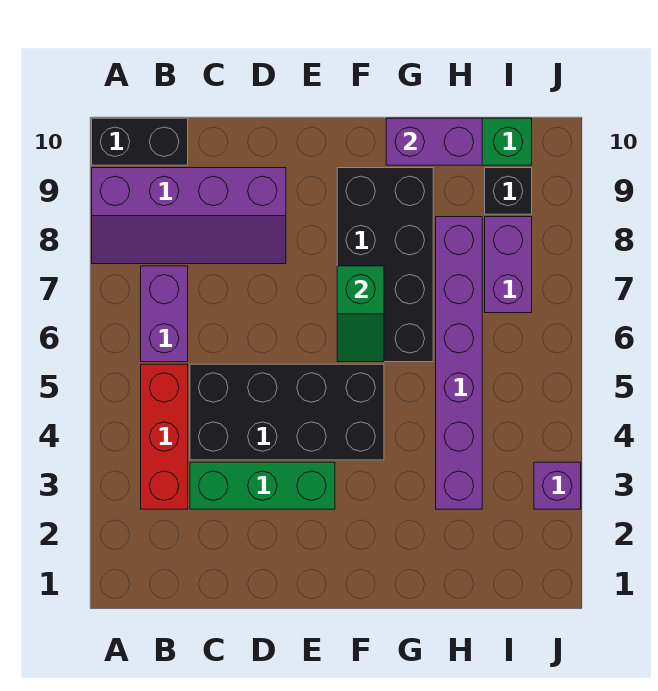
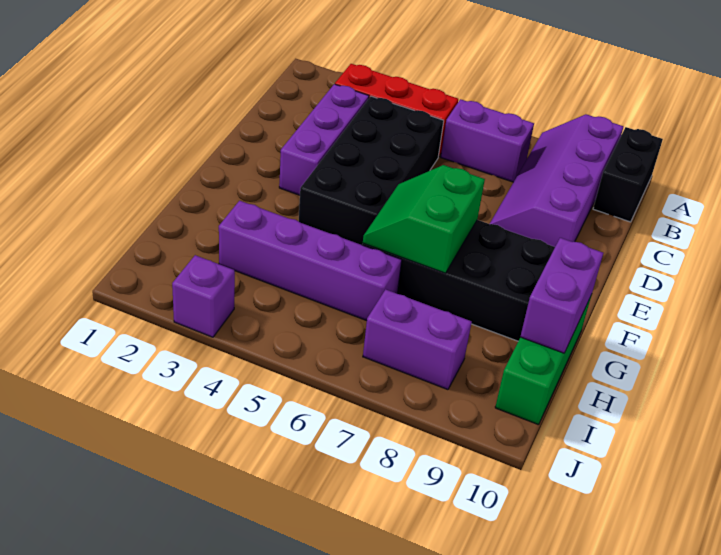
green 1x3 brick [190,462,335,509] -> purple 1x3 brick [279,84,369,195]
green 1x2 slope [337,266,384,362] -> green 2x2 slope [363,165,485,273]
purple 1x6 brick [436,217,482,509] -> purple 1x4 brick [219,201,402,321]
black 1x1 brick [485,168,532,214] -> none

